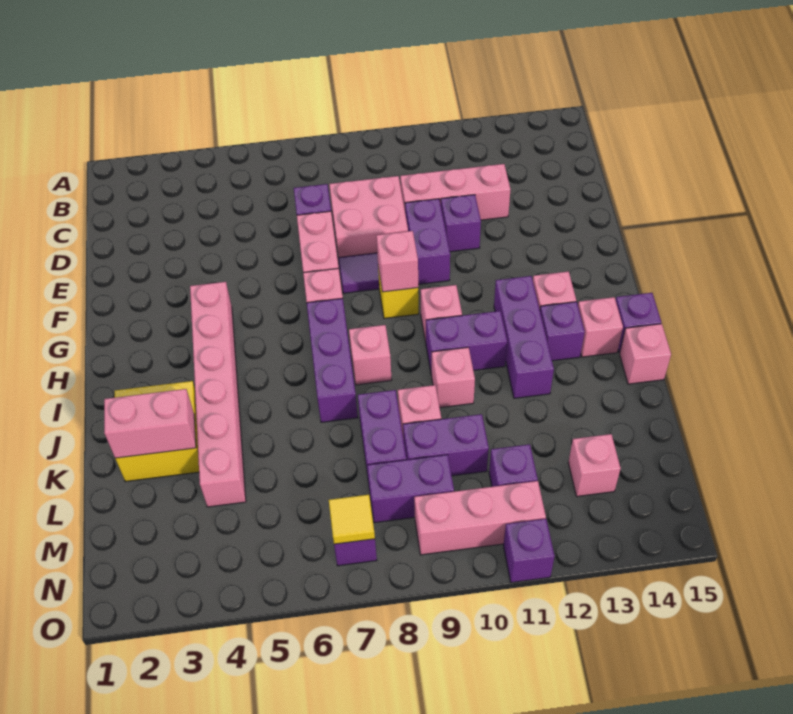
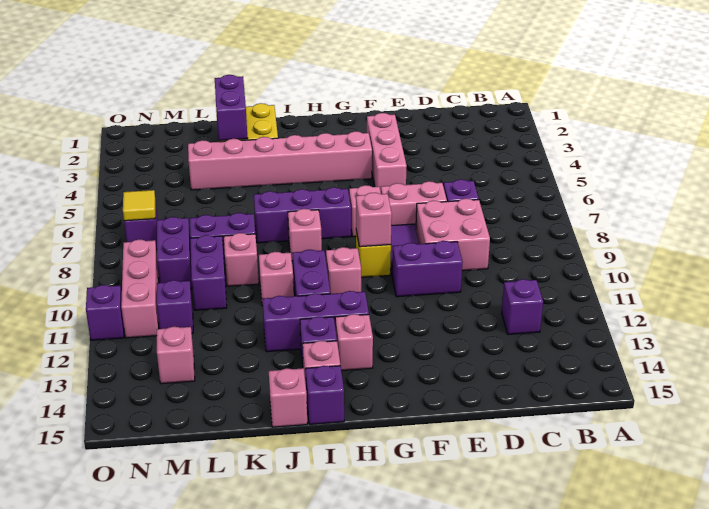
pink 1x3 brick [400,164,510,220] -> pink 1x3 brick moved to [367,113,407,192]
purple 1x1 brick [441,195,481,252] -> purple 1x1 brick moved to [502,279,543,334]
pink 1x2 brick [104,389,196,458] -> purple 1x2 brick [215,75,248,141]

